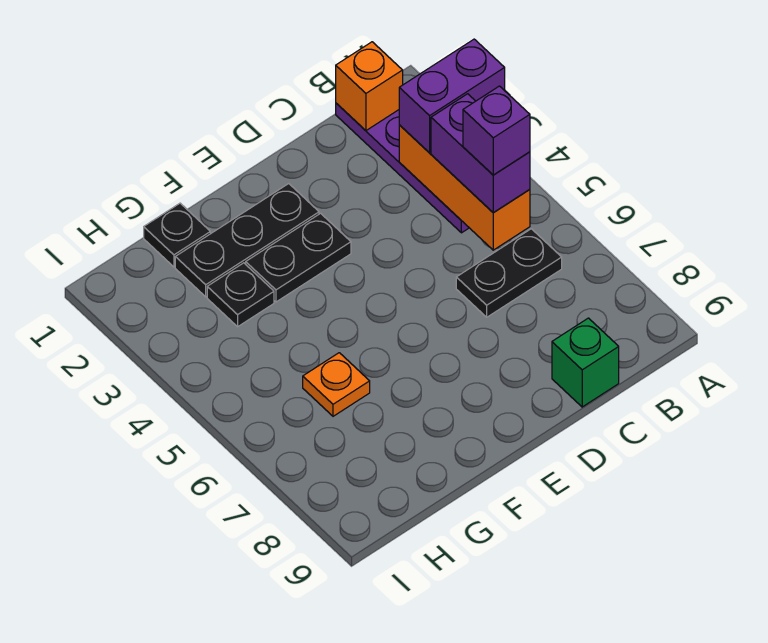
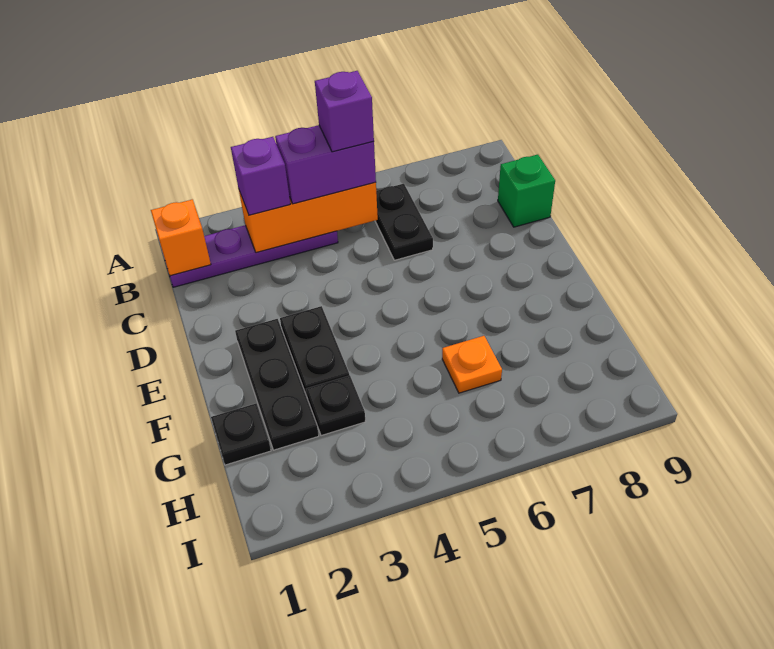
purple 1x2 brick [399,39,505,153] -> purple 1x1 brick [231,137,290,215]

